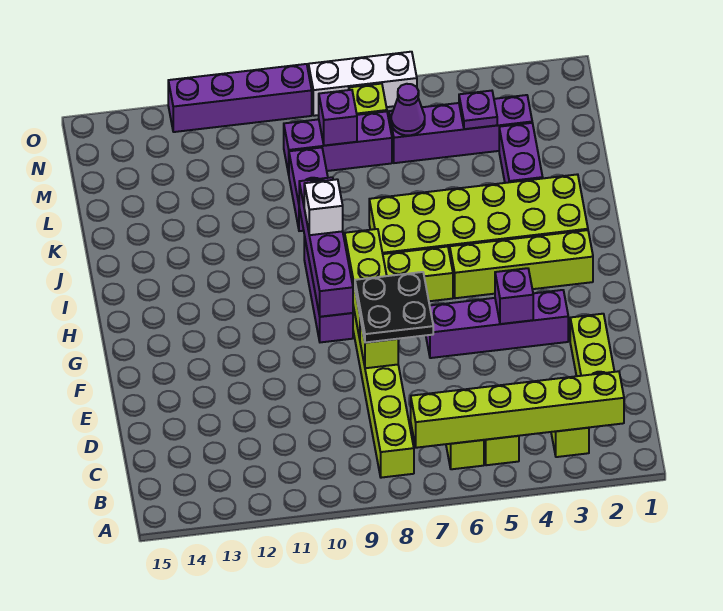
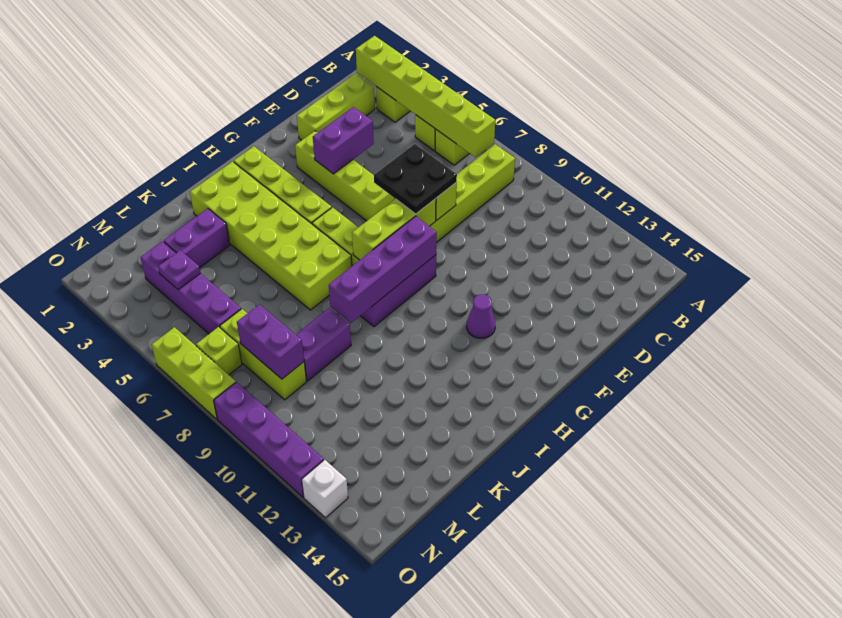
purple 1x4 brick [426,290,568,358] -> lime 1x4 brick [295,131,394,221]
purple 1x1 brick [495,268,533,324] -> purple 1x2 brick [313,107,374,174]
white 1x1 brick [304,179,343,235] -> white 1x1 brick moved to [302,460,348,518]
purple 1x1 cone [391,84,425,135] -> purple 1x1 cone moved to [467,295,495,338]
purple 1x3 brick [284,111,392,174] -> lime 1x3 brick [220,309,306,400]
purple 1x1 brick [319,90,357,146] -> purple 1x2 brick [237,304,304,379]
white 1x3 brick [308,52,417,116] -> lime 1x3 brick [152,327,236,419]

